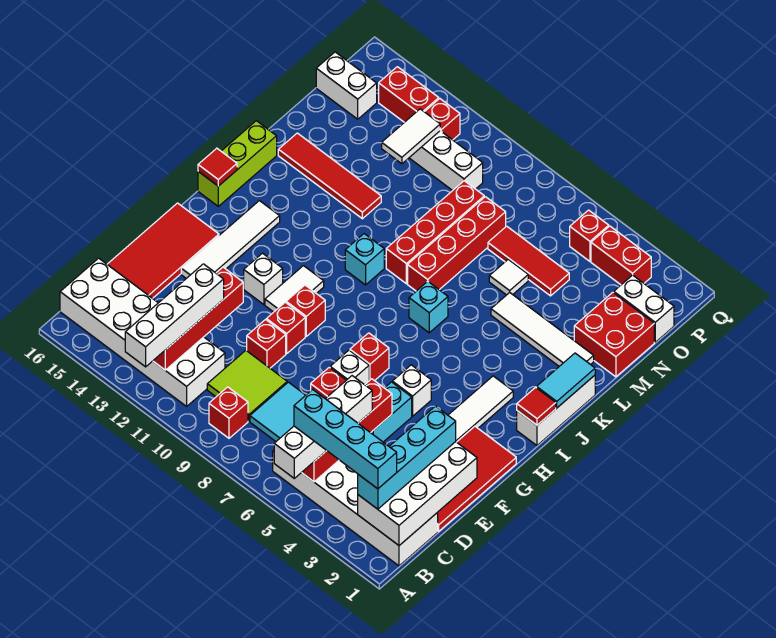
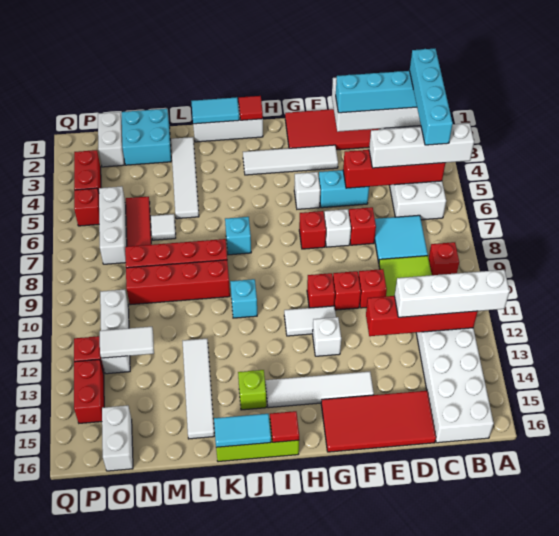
none -> lime 1x1 brick [238,370,266,410]
none -> cyan 1x2 tile [214,414,271,447]
red 1x4 tile [278,133,381,219] -> white 1x4 tile [183,339,214,439]
red 2x2 brick [574,293,654,377] -> cyan 2x2 brick [121,109,171,165]
none -> white 1x3 brick [99,186,127,264]

